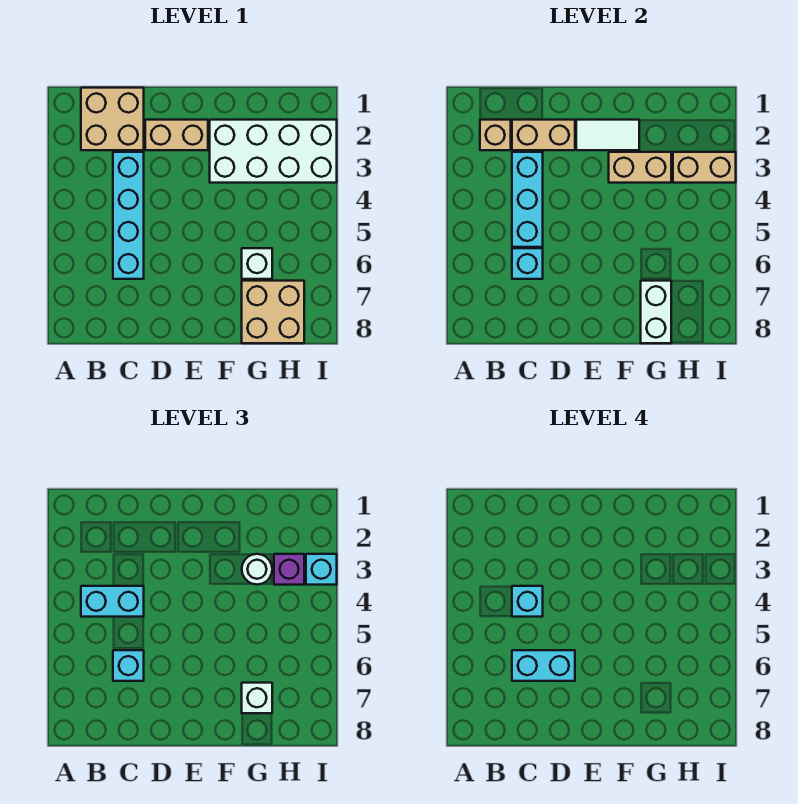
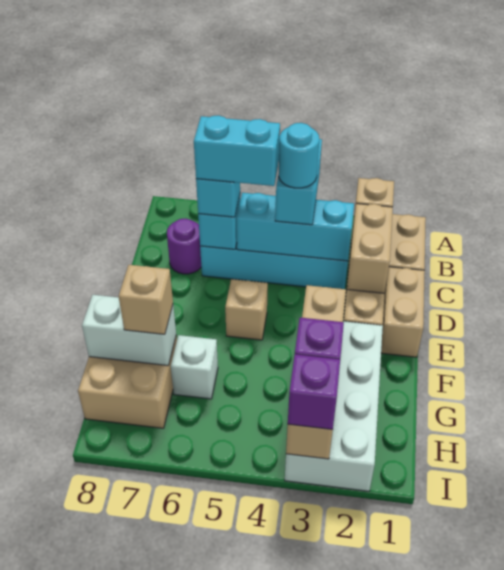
cyan 1x1 brick [512,586,543,617] -> cyan 1x1 round brick [279,123,319,188]
cyan 1x2 brick [512,650,575,681] -> cyan 1x2 brick turned to [194,115,280,186]
none -> purple 1x1 round brick [167,218,201,274]
none -> tan 1x2 brick [381,267,425,357]
white 1x2 tile [576,120,639,150] -> none
none -> tan 1x1 brick [225,279,268,340]
white 1x1 round brick [242,554,272,585] -> none
white 1x1 brick [242,683,272,713] -> tan 1x1 brick [119,265,173,334]
cyan 1x1 brick [306,554,337,585] -> purple 1x1 brick [288,354,340,429]

